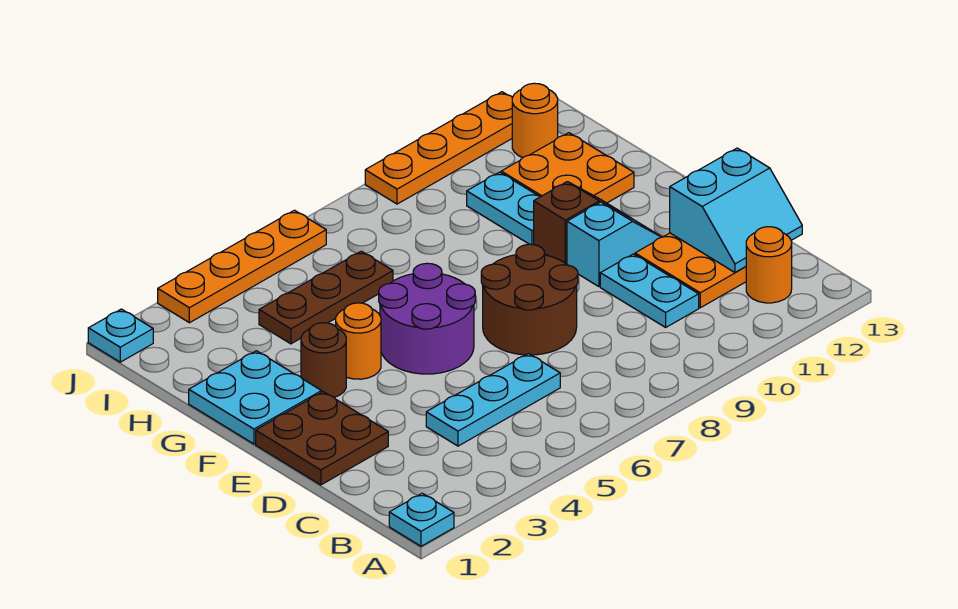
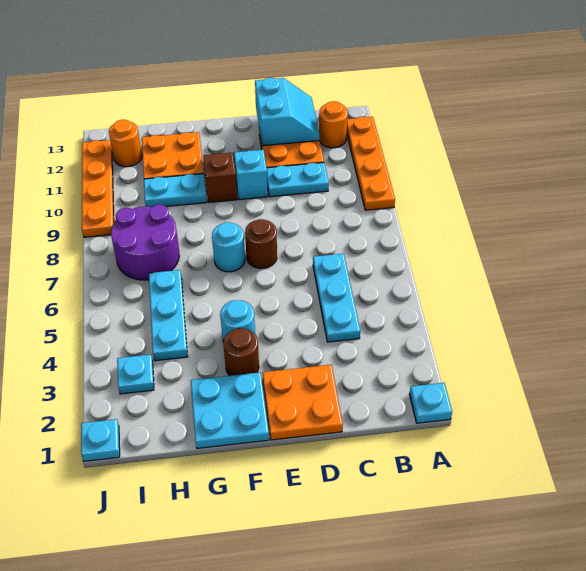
brown 2x2 plate [256,392,388,485] -> orange 2x2 plate [262,365,343,440]
brown 2x2 round brick [481,244,578,355] -> brown 1x1 round brick [245,219,277,269]
purple 2x2 round brick [379,263,475,374] -> purple 2x2 round brick moved to [111,205,179,280]
orange 1x1 round brick [336,303,381,379] -> cyan 1x1 round brick [220,300,255,342]
none -> cyan 1x1 round brick [212,222,245,272]
brown 1x3 plate [259,251,393,344] -> cyan 1x3 plate [149,270,188,361]
none -> cyan 1x1 plate [117,355,154,394]
orange 1x4 plate [158,210,326,323] -> orange 1x4 plate moved to [347,117,395,210]

